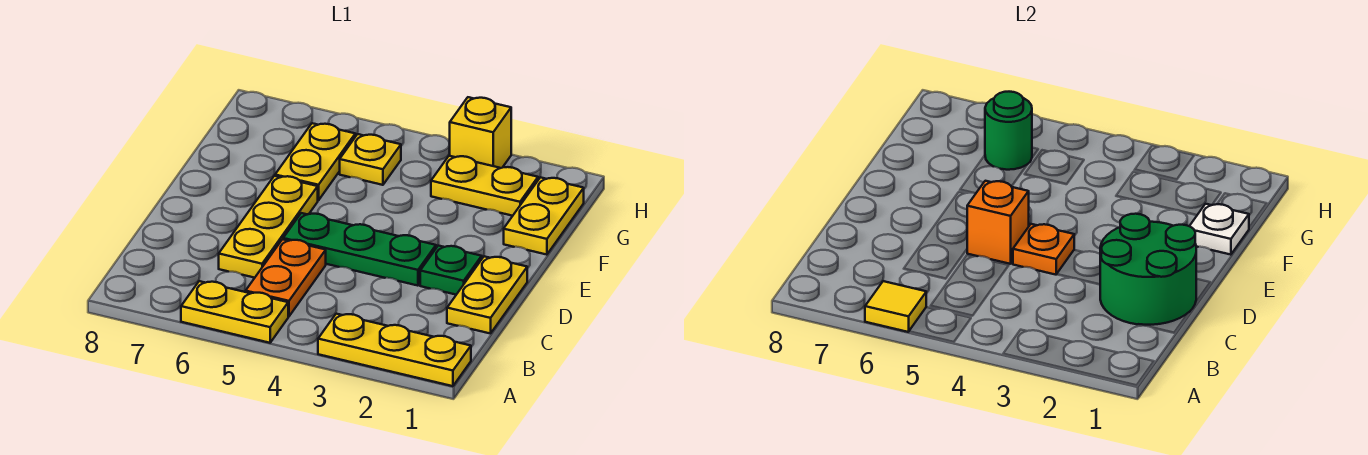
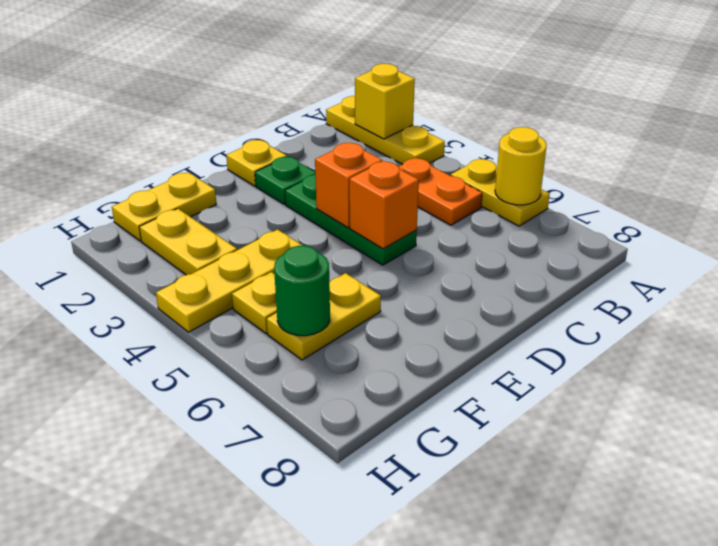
yellow 1x1 tile [865,281,926,332] -> yellow 1x1 round brick [495,127,547,205]
orange 1x2 plate [246,239,326,317] -> orange 1x2 plate turned to [399,158,482,225]
yellow 1x2 plate [447,256,527,334] -> yellow 1x1 plate [226,140,287,186]
green 2x2 round brick [1100,214,1196,325] -> none
yellow 1x3 plate [219,176,318,278] -> yellow 1x3 plate moved to [156,230,303,332]
orange 1x1 plate [1013,224,1074,275] -> orange 1x1 brick [315,143,382,228]
white 1x1 plate [1190,204,1249,255] -> none
yellow 1x1 brick [450,97,511,168] -> yellow 1x1 brick moved to [355,64,415,139]

